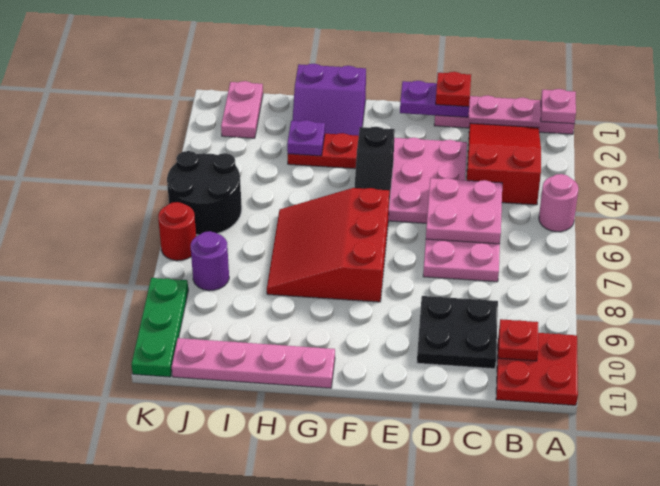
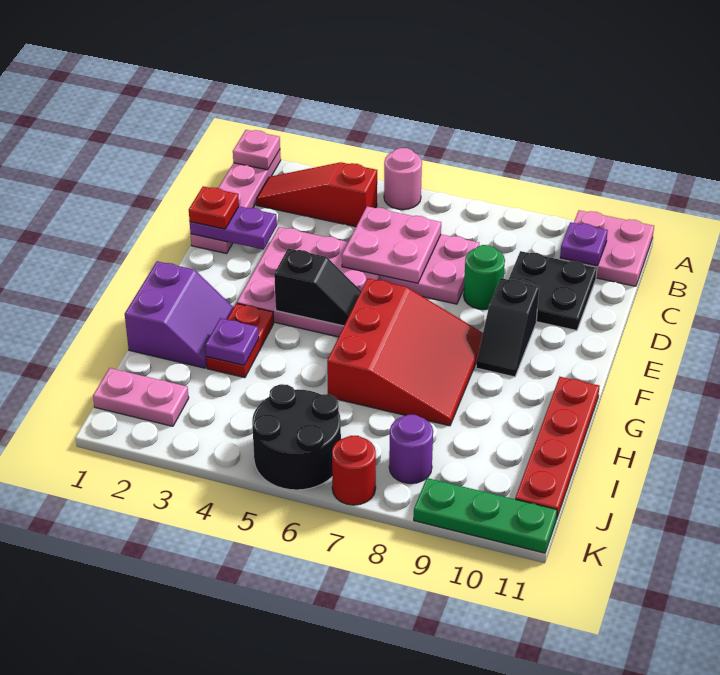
red 2x2 plate [496,333,578,405] -> pink 2x2 plate [560,210,654,286]
red 2x3 slope [467,123,541,205] -> red 1x3 slope [256,162,377,227]
red 1x1 plate [498,319,538,361] -> purple 1x1 plate [560,222,608,266]
purple 1x2 plate [400,81,469,117] -> purple 1x2 plate turned to [190,206,277,250]
none -> green 1x1 round brick [464,245,505,309]
none -> black 1x2 slope [476,278,539,377]
red 3x3 slope [267,188,389,302] -> red 3x3 slope turned to [327,279,483,426]
pink 1x4 plate [172,338,335,388] -> red 1x4 plate [515,377,600,519]

